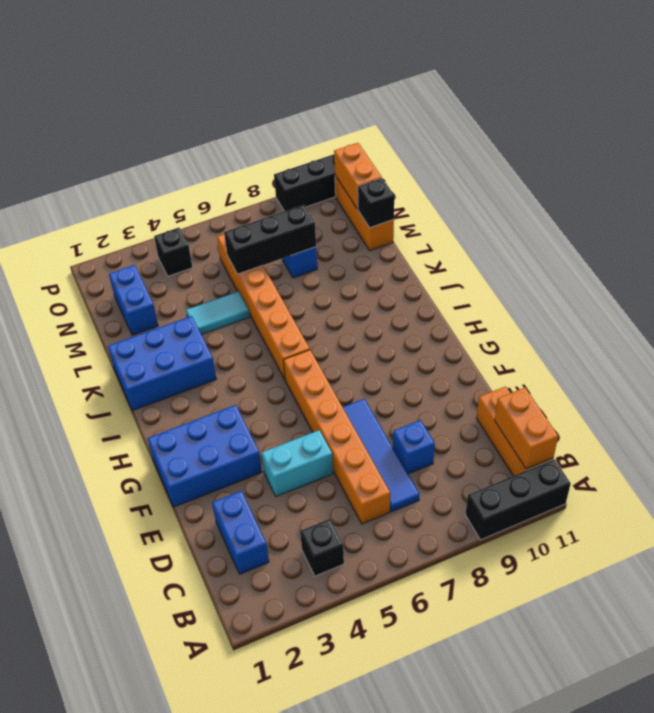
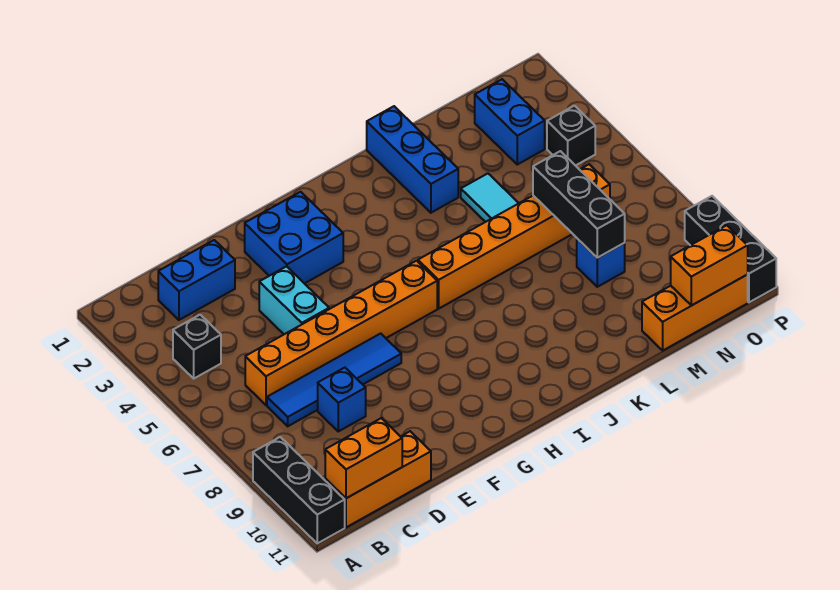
blue 2x3 brick [147,405,262,507] -> blue 2x2 brick [245,192,343,284]
blue 2x3 brick [108,316,216,411] -> blue 1x3 brick [367,106,458,213]
blue 1x2 brick [109,265,158,335] -> blue 1x2 brick turned to [475,79,545,164]
black 1x1 brick [358,178,394,228] -> none

